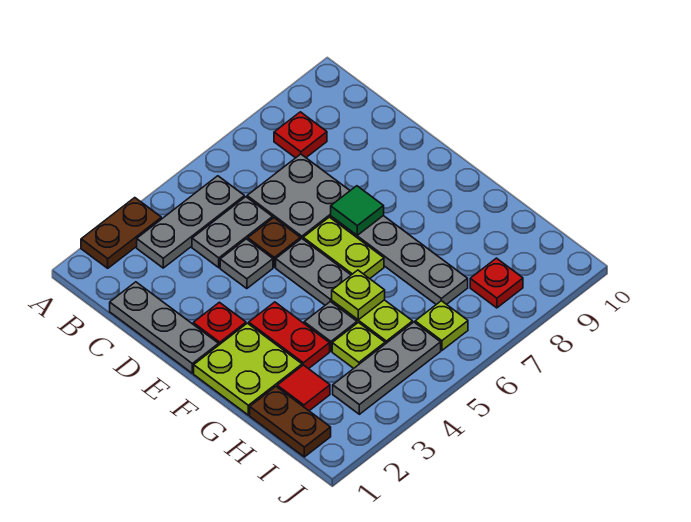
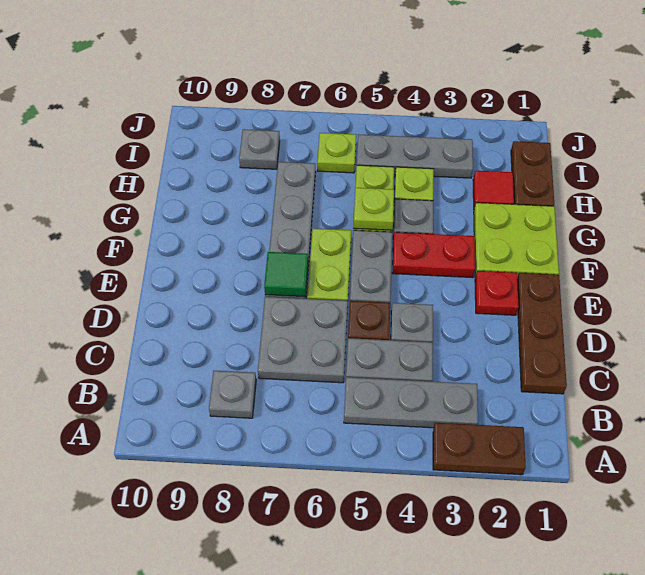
red 1x1 plate [274,112,327,158] -> grey 1x1 plate [209,371,256,418]
grey 1x3 plate [110,282,219,373] -> brown 1x3 plate [517,273,567,394]
red 1x2 plate [249,302,330,369] -> red 1x2 plate turned to [393,232,475,278]
red 1x1 plate [470,258,523,308] -> grey 1x1 plate [239,129,280,169]

